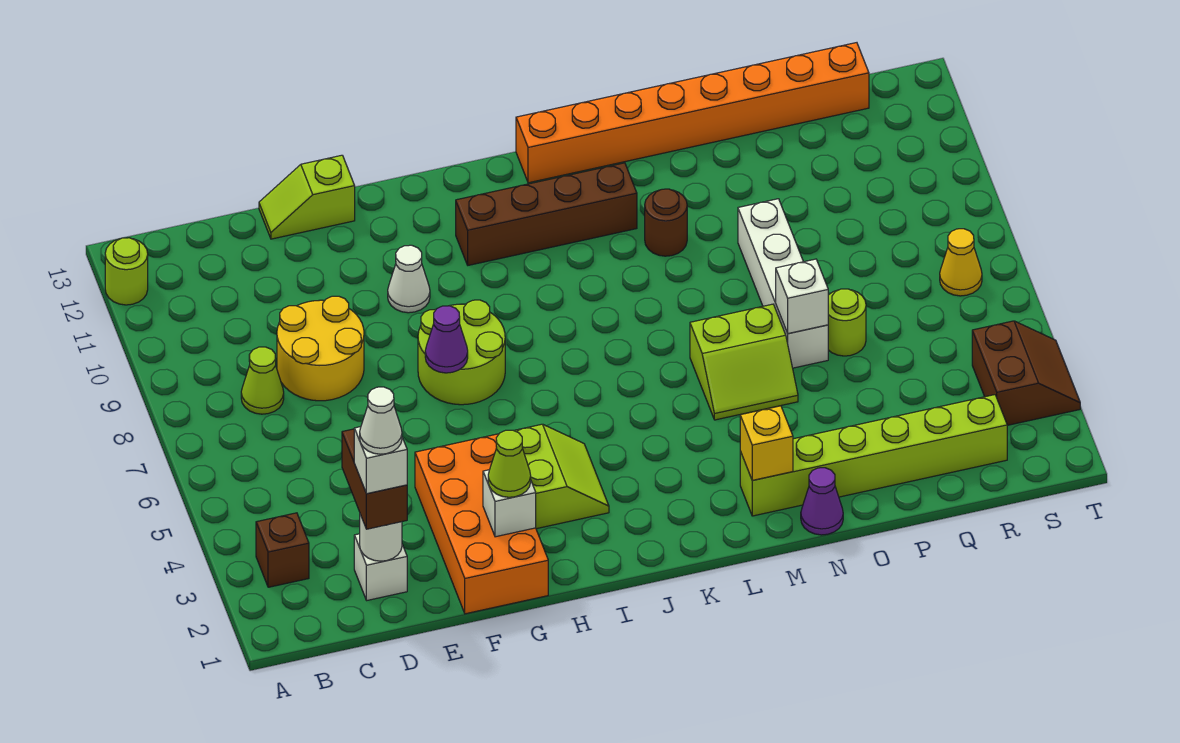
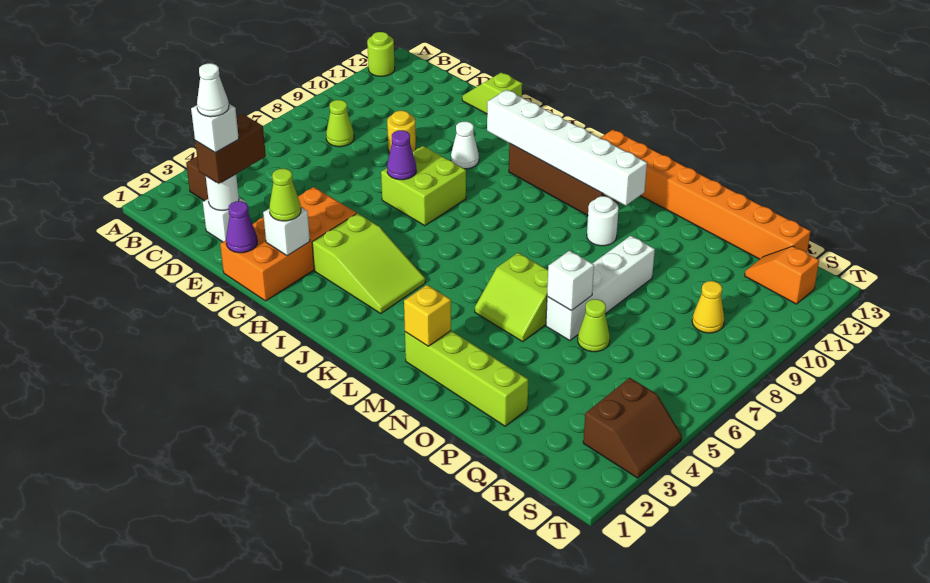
yellow 2x2 round brick [277,296,364,401] -> yellow 1x1 round brick [387,111,416,153]
lime 2x2 round brick [418,300,505,405] -> lime 2x2 brick [381,146,466,226]
lime 2x2 slope [514,424,609,529] -> lime 2x3 slope [312,213,425,313]
none -> white 1x6 brick [487,90,647,206]
lime 1x6 brick [740,395,1007,516] -> lime 1x4 brick [405,331,528,426]
brown 1x1 round brick [645,189,687,256] -> white 1x1 round brick [587,196,619,246]
purple 1x1 cone [801,468,843,535] -> purple 1x1 cone moved to [226,201,257,253]
lime 1x1 round brick [828,289,866,356] -> lime 1x1 cone [578,299,610,352]
none -> orange 1x2 slope [745,246,819,304]
yellow 1x1 cone [940,229,982,296] -> yellow 1x1 cone moved to [692,281,724,333]

